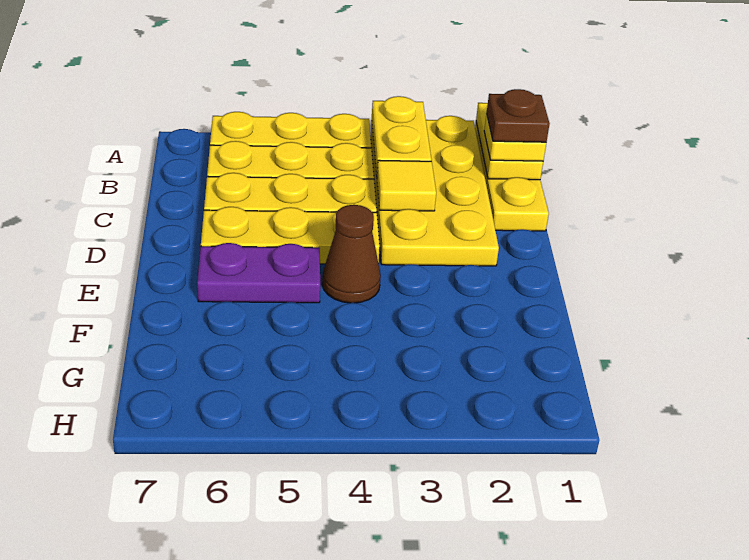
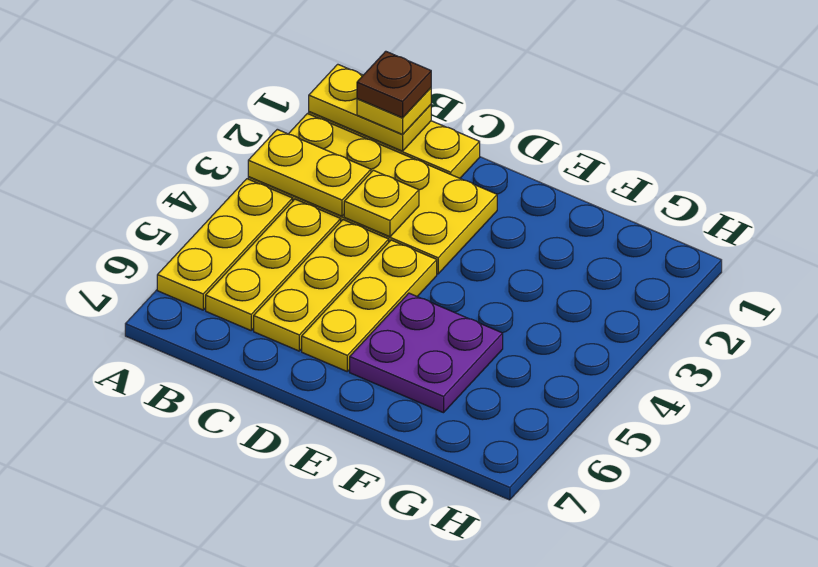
yellow 1x1 tile [377,160,436,211] -> yellow 1x1 plate [344,170,419,237]
brown 1x1 cone [322,205,381,303] -> none
purple 1x2 plate [197,243,320,303] -> purple 2x2 plate [350,293,503,413]

